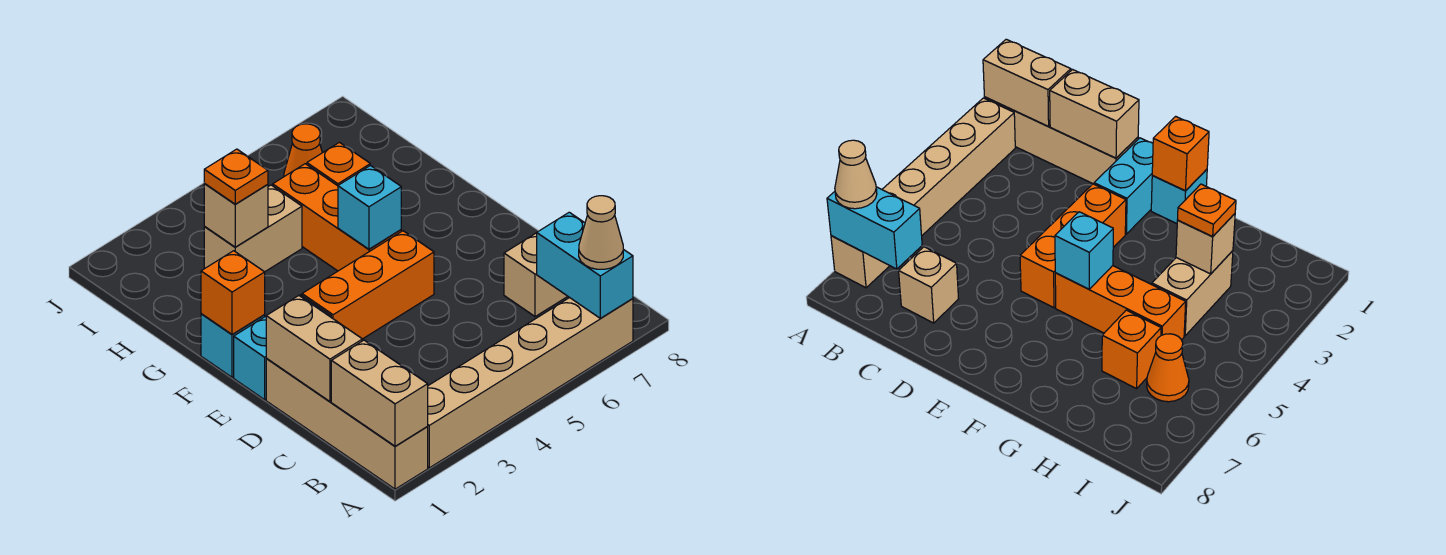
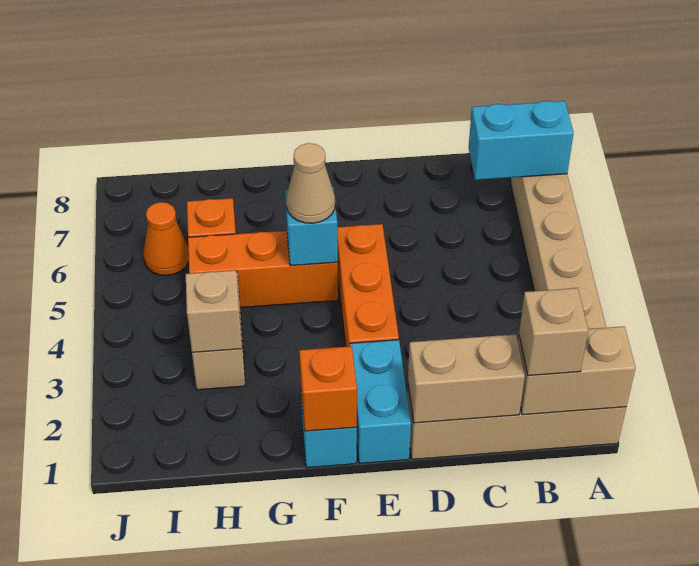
tan 1x1 cone [579,196,623,269] -> tan 1x1 cone moved to [286,143,335,223]
tan 1x1 brick [504,233,568,317] -> tan 1x1 brick moved to [519,288,588,376]
orange 1x1 plate [204,149,268,204] -> none

